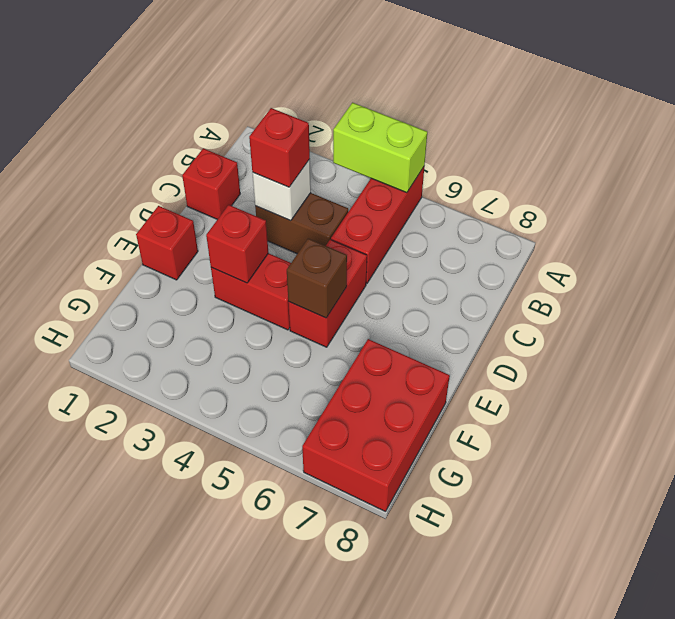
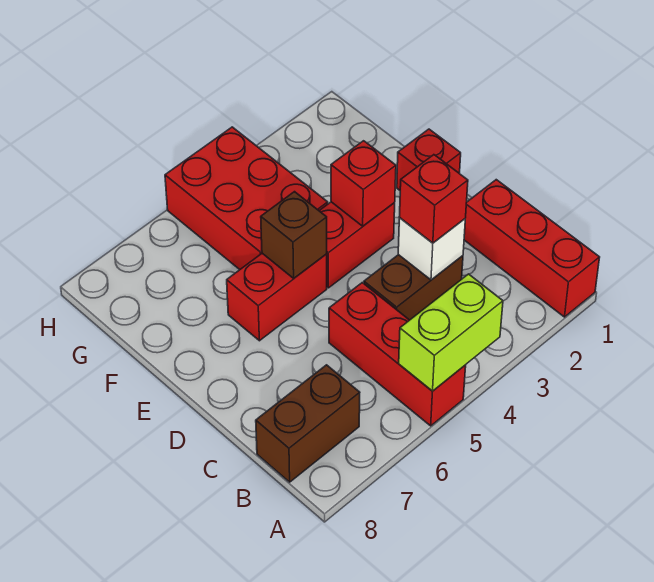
none -> brown 1x2 brick [256,365,360,482]
red 1x1 brick [182,148,240,219] -> red 1x3 brick [464,180,600,317]
red 1x2 brick [288,240,367,347] -> red 1x2 brick turned to [227,253,327,341]
red 2x3 brick [302,339,450,512] -> red 2x3 brick moved to [165,127,328,270]

